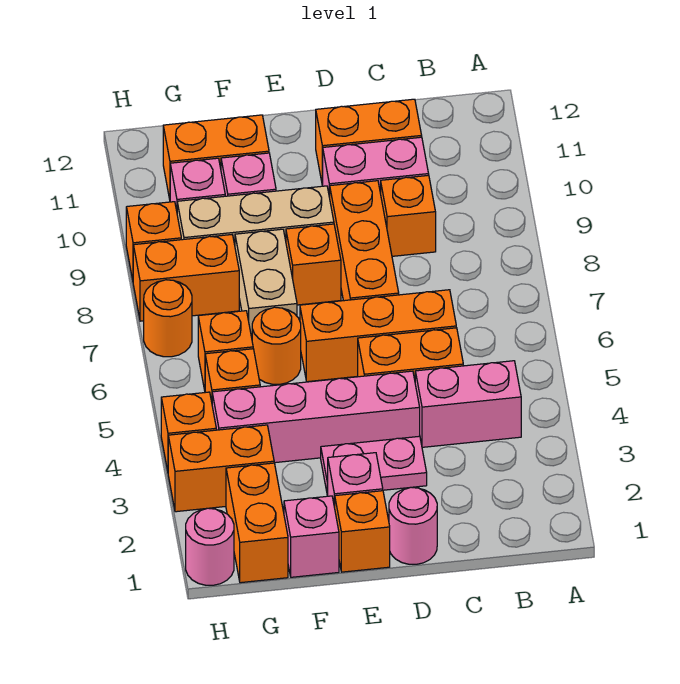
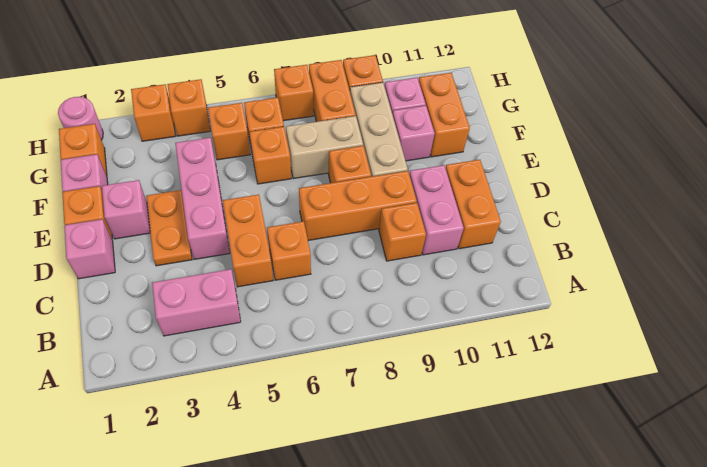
pink 1x2 brick [415,361,521,447] -> pink 1x2 brick turned to [152,269,241,336]
orange 1x3 brick [300,290,456,382] -> orange 1x1 brick [267,221,311,280]
pink 1x1 round brick [389,487,437,564] -> pink 1x1 brick [64,219,115,279]
pink 1x2 plate [321,436,427,496] -> orange 1x2 plate [146,190,192,266]
pink 1x4 brick [212,371,420,463] -> pink 1x3 brick [175,138,230,259]
orange 1x1 round brick [252,307,301,384] -> orange 1x1 brick [250,127,291,184]
orange 1x2 brick [226,463,288,583] -> orange 1x1 brick [59,124,107,176]
orange 1x2 brick [168,425,274,512] -> orange 1x1 brick [131,84,175,141]
orange 1x1 round brick [144,280,192,357] -> orange 1x1 brick [274,65,313,121]

